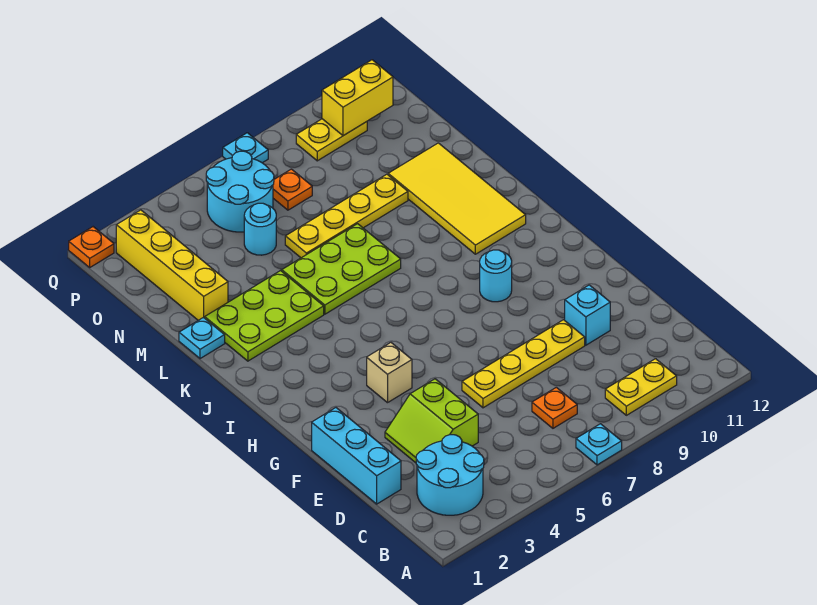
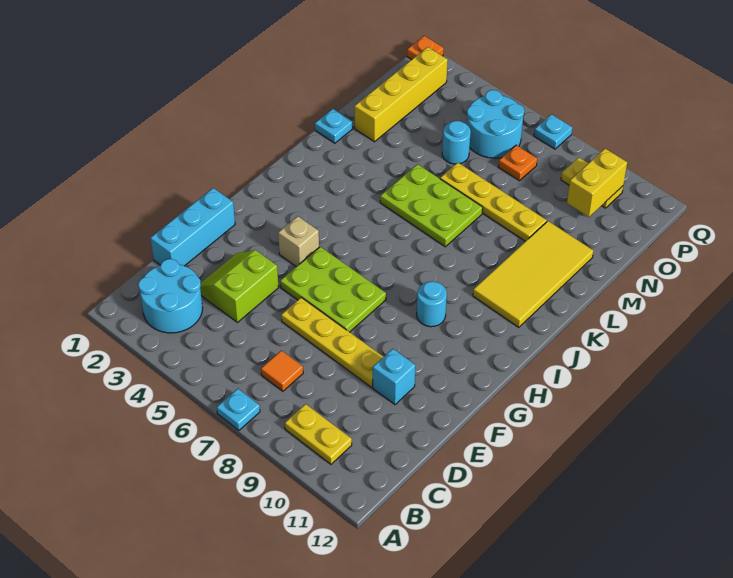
orange 1x1 plate [532,387,577,428] -> orange 1x1 tile [261,351,303,391]
lime 2x3 plate [205,271,324,361] -> lime 2x3 plate moved to [280,247,386,332]
yellow 1x2 brick [322,60,393,136] -> yellow 1x2 brick turned to [567,149,627,217]

